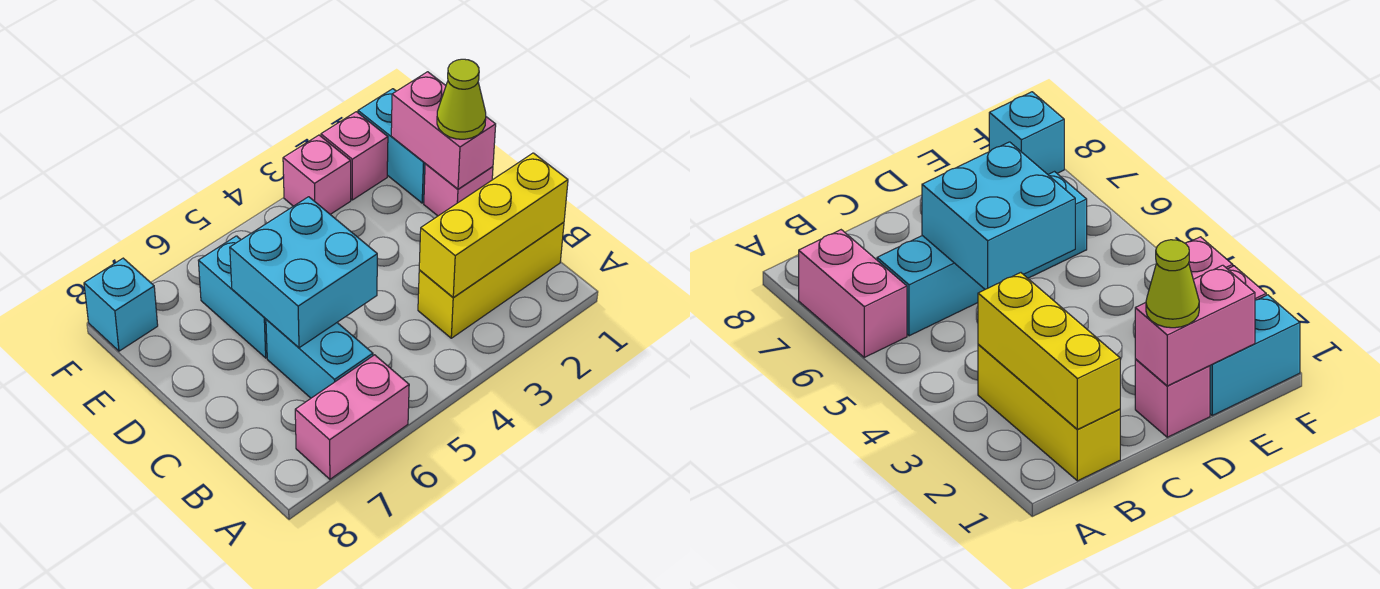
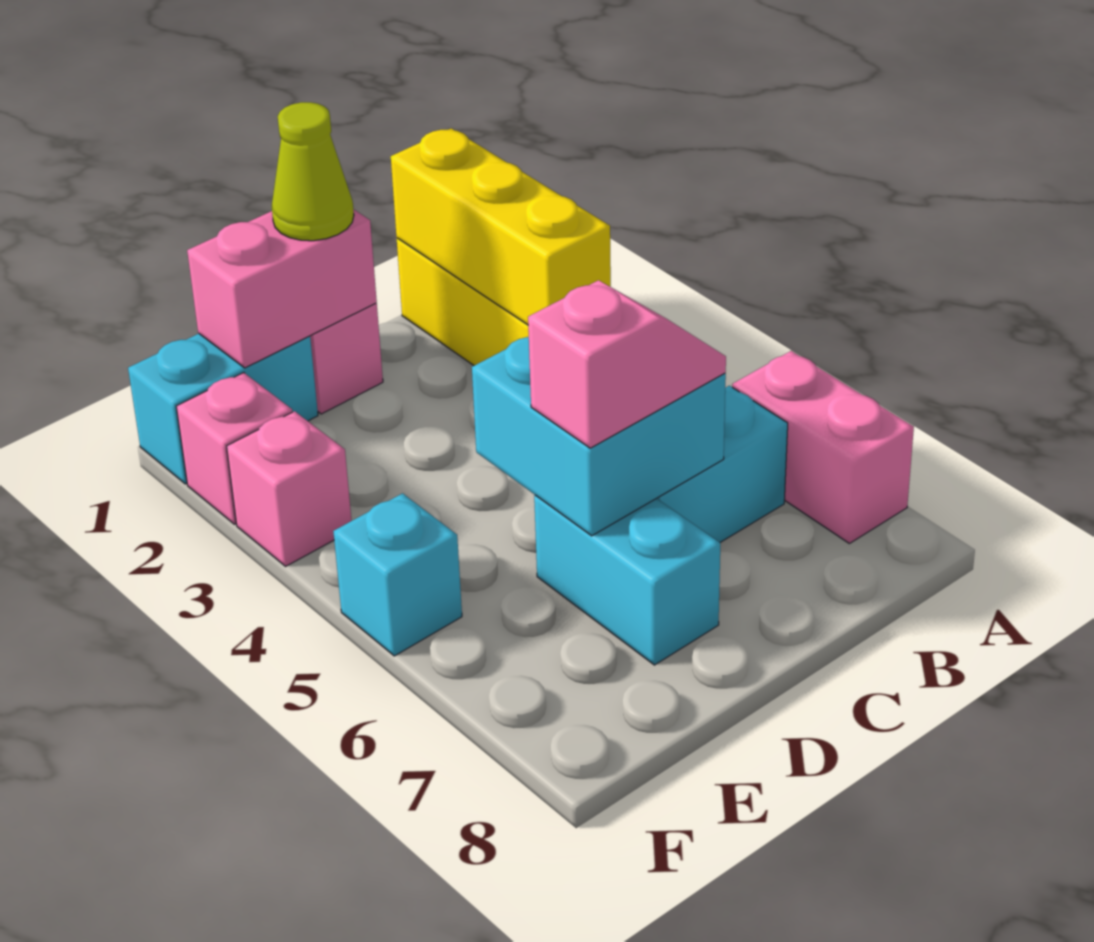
none -> pink 1x2 slope [528,280,726,448]
cyan 1x2 brick [198,236,267,358] -> cyan 1x2 brick turned to [534,495,720,665]
cyan 1x1 brick [84,258,158,351] -> cyan 1x1 brick moved to [333,493,462,656]

